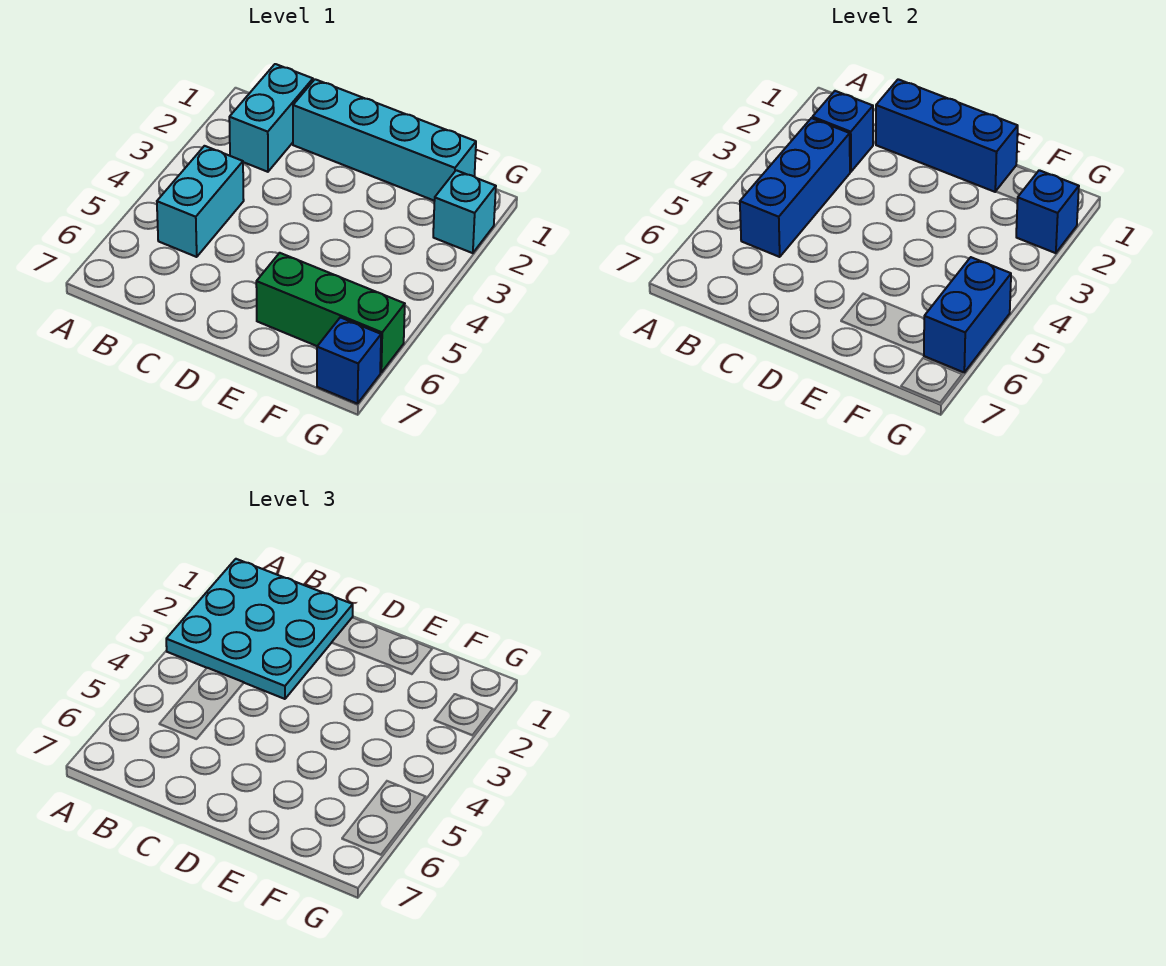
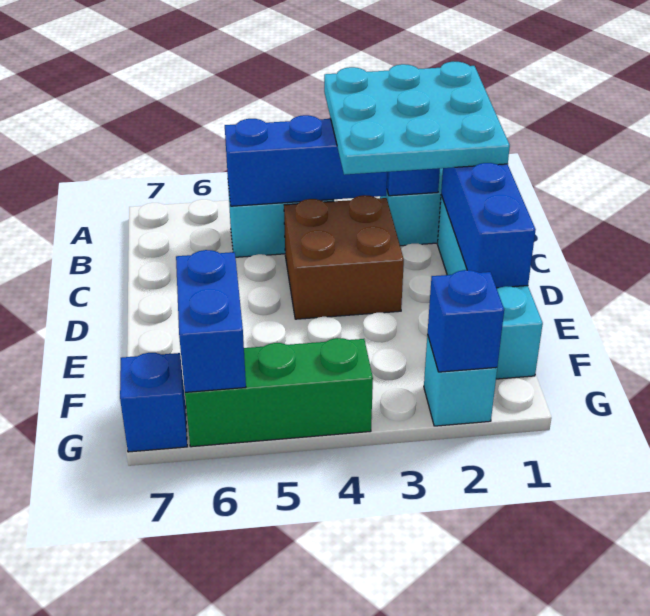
none -> brown 2x2 brick [284,195,404,319]
green 1x3 brick [256,253,405,372] -> green 1x3 brick turned to [185,338,373,447]
blue 1x2 brick [924,257,1011,372] -> blue 1x2 brick turned to [176,250,246,392]

